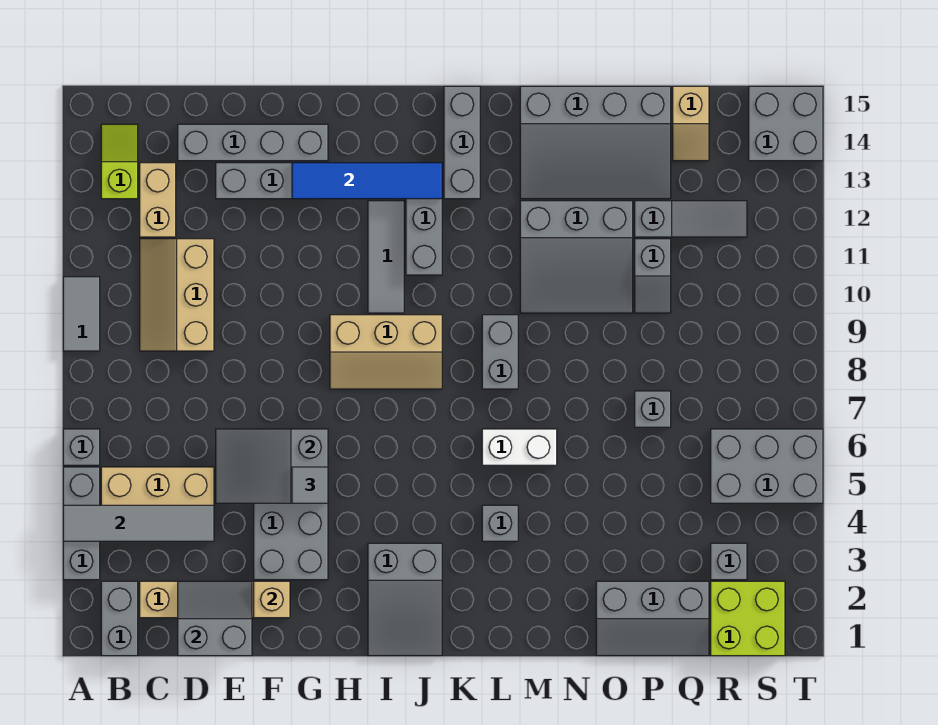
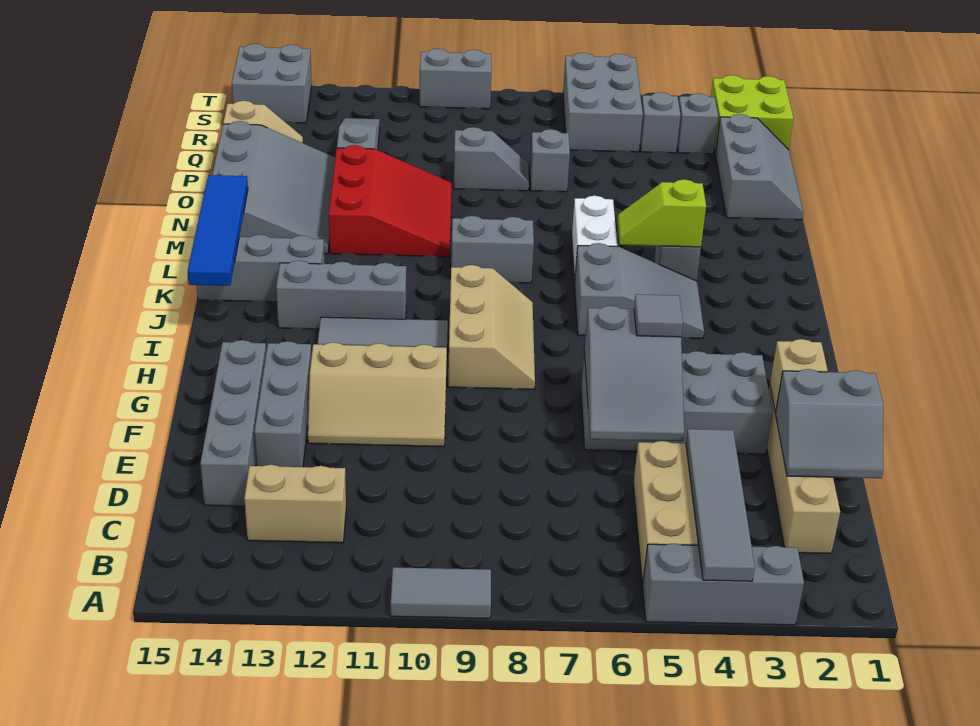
grey 1x1 brick [63,429,100,465] -> grey 1x1 brick moved to [640,92,680,153]
grey 1x2 brick [101,581,138,656] -> grey 1x2 brick moved to [420,49,492,109]
lime 1x2 slope [101,124,138,199] -> lime 1x2 slope moved to [617,179,706,247]
tan 2x3 slope [140,239,214,351] -> tan 2x3 slope moved to [308,342,447,447]
grey 2x2 slope [178,581,252,656] -> grey 2x2 slope turned to [775,369,883,478]
blue 1x4 tile [292,163,442,199] -> blue 1x4 tile moved to [187,175,248,286]
grey 2x3 slope [368,543,442,656] -> grey 2x3 slope moved to [575,243,704,338]
grey 3x3 slope [520,201,633,313] -> red 3x3 slope [329,145,452,257]
grey 1x2 slope [635,239,671,313] -> grey 1x2 slope moved to [454,127,529,191]

